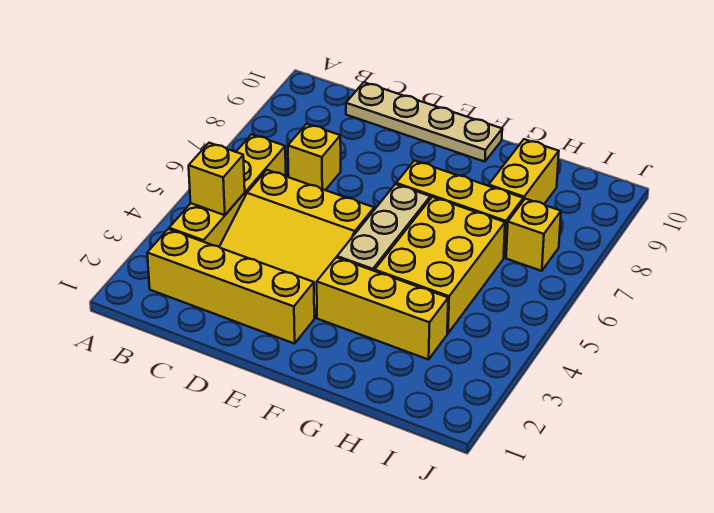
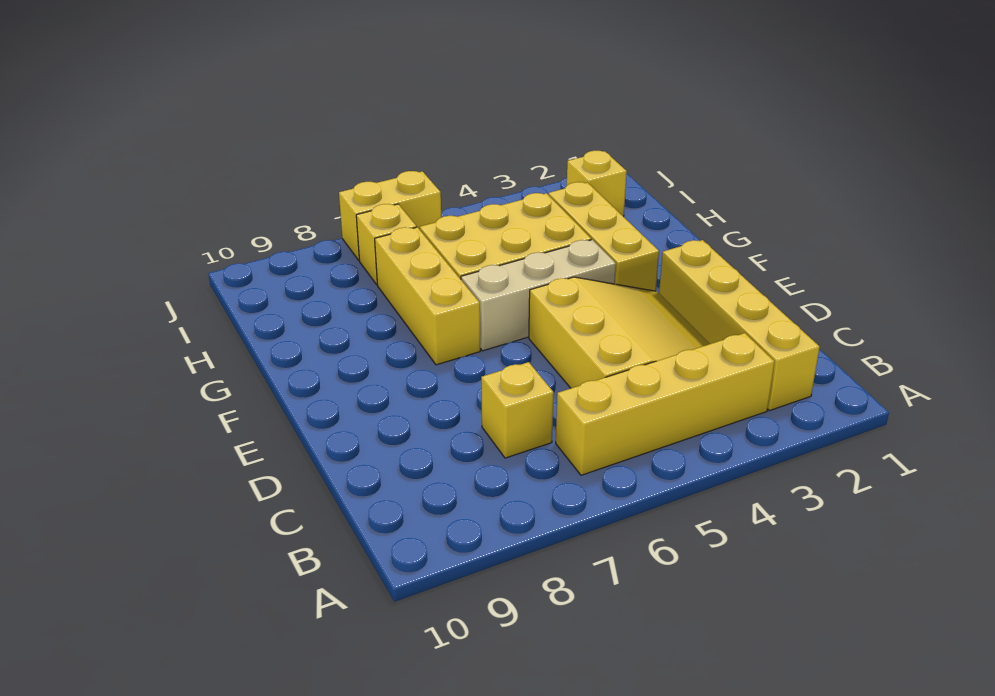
yellow 1x1 brick [189,143,245,215] -> yellow 1x1 brick moved to [567,151,627,217]
tan 1x4 plate [346,82,502,162] -> none
yellow 1x2 brick [489,139,559,204] -> yellow 1x2 brick moved to [339,171,442,261]

